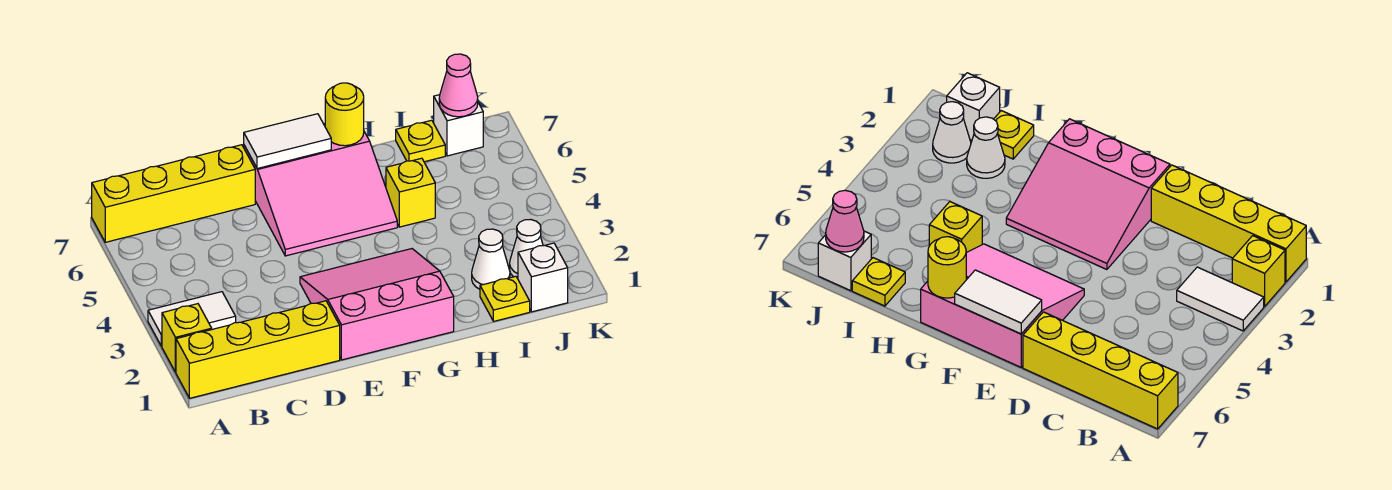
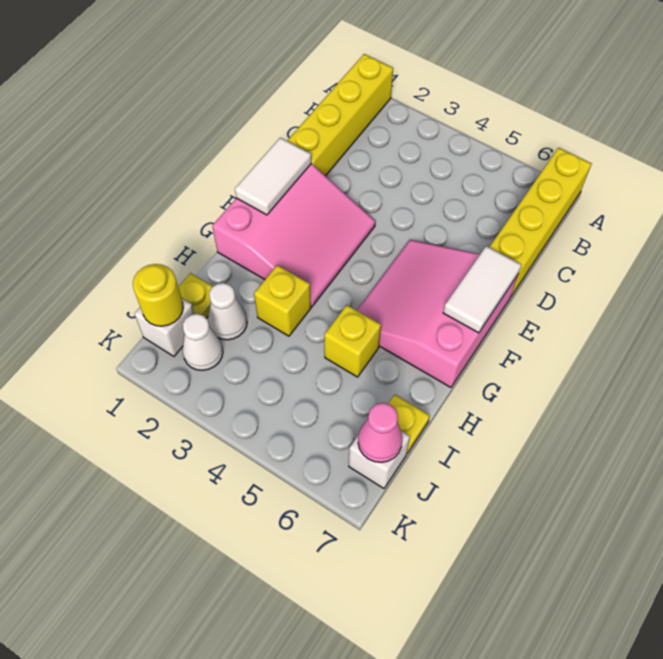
yellow 1x1 brick [162,304,212,372] -> yellow 1x1 brick moved to [254,265,311,336]
white 1x2 tile [148,292,236,346] -> white 1x2 tile moved to [235,138,311,215]
yellow 1x1 round brick [325,83,364,146] -> yellow 1x1 round brick moved to [133,264,183,326]

